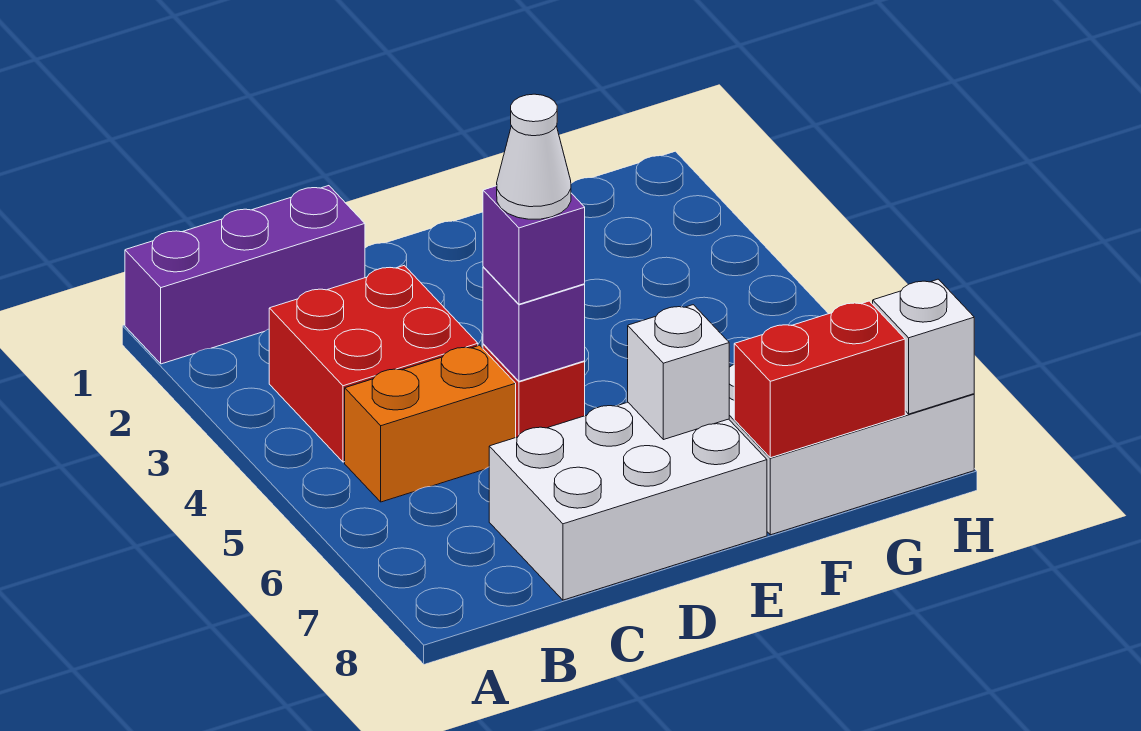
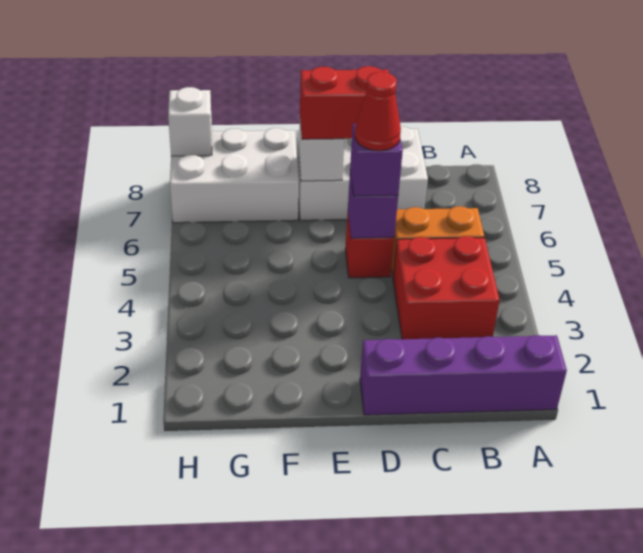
purple 1x3 brick [125,186,365,364] -> purple 1x4 brick [360,335,567,415]
white 1x1 cone [497,94,571,219] -> red 1x1 cone [355,72,401,151]
red 1x2 brick [734,301,905,458] -> red 1x2 brick moved to [300,66,389,139]

